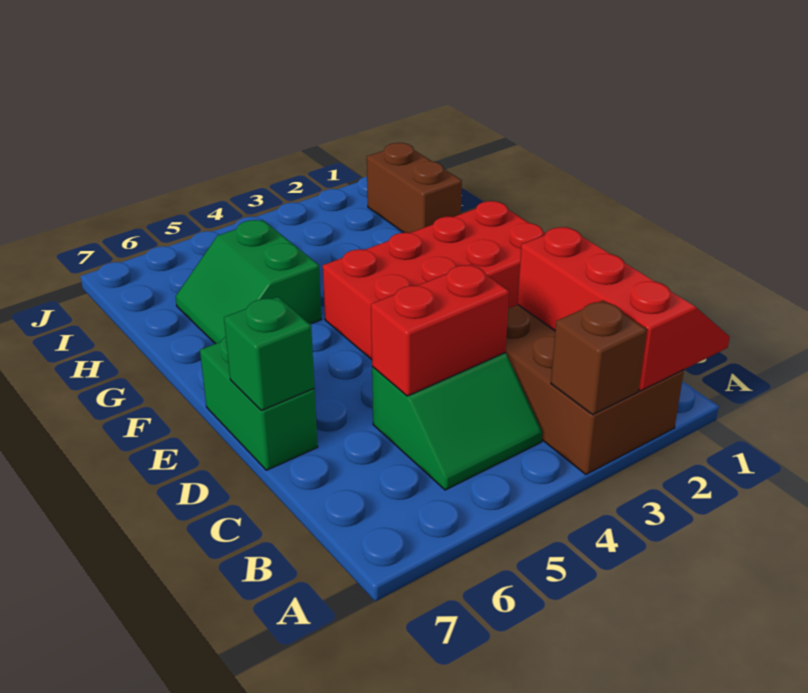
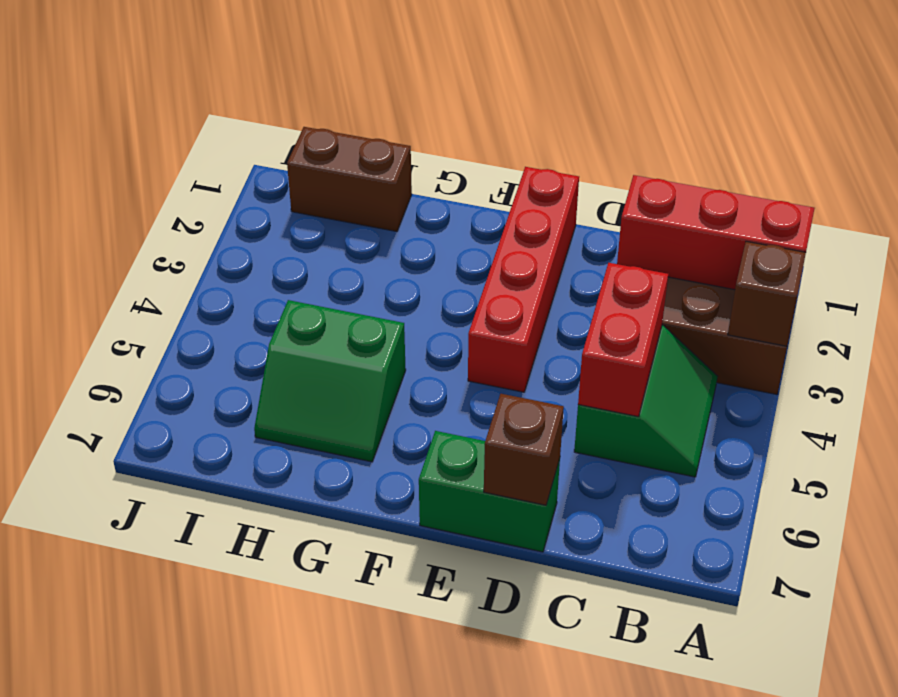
green 1x1 brick [224,297,314,411] -> brown 1x1 brick [484,394,564,505]
red 2x4 brick [323,201,546,360] -> red 1x4 brick [468,167,579,392]

